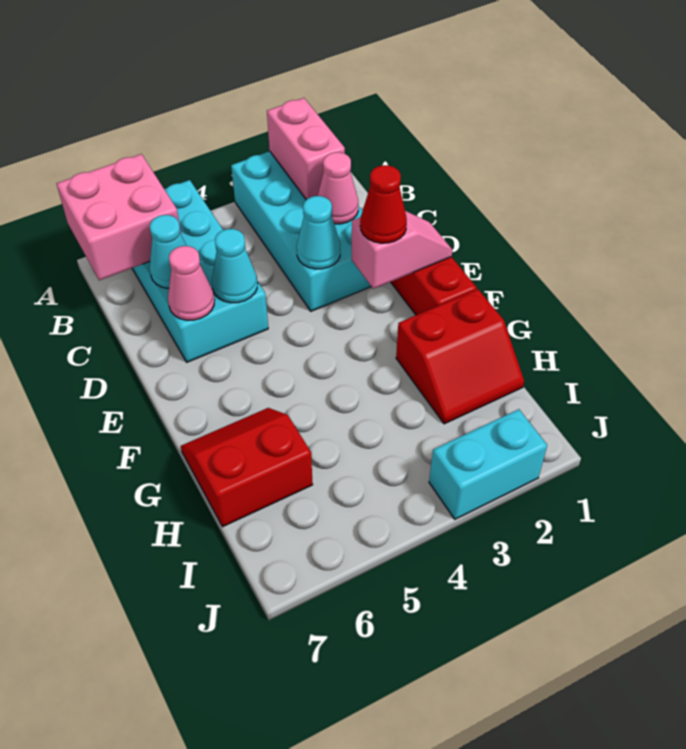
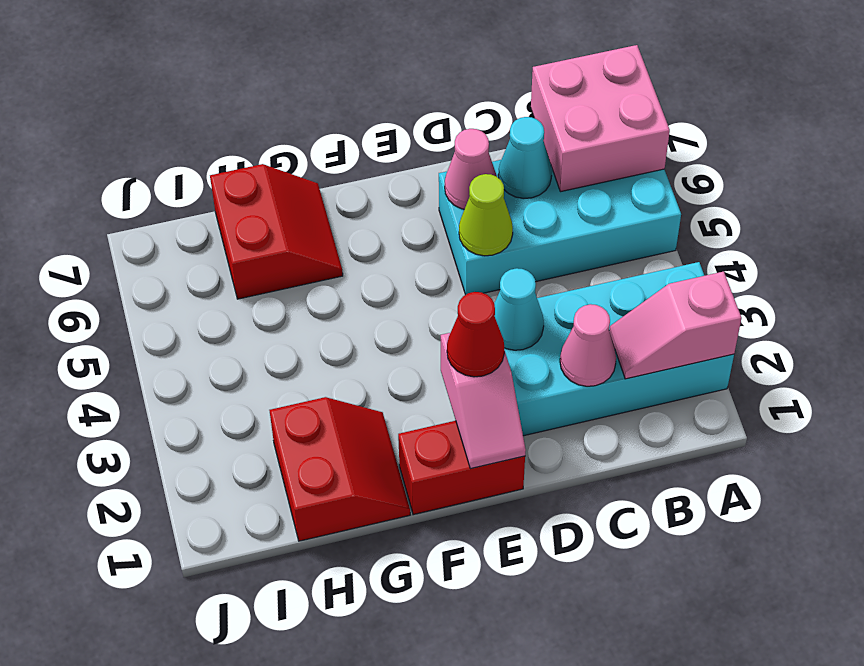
pink 1x2 brick [267,98,345,200] -> pink 1x2 slope [609,272,742,379]
cyan 1x1 cone [212,229,258,303] -> lime 1x1 cone [459,174,513,256]
red 2x2 slope [396,289,524,424] -> red 2x2 slope turned to [269,397,410,541]
cyan 1x2 brick [429,409,547,519] -> none

